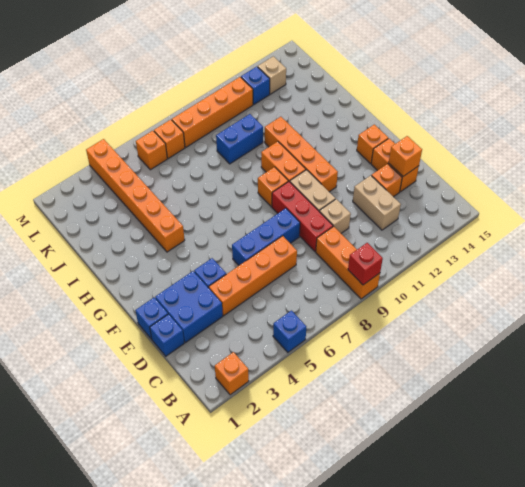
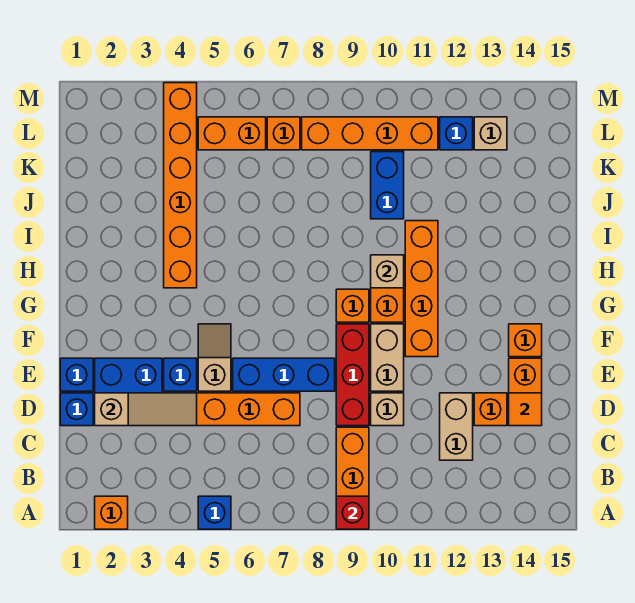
none -> tan 1x3 slope [95,393,197,426]
orange 1x1 brick [389,136,422,176] -> orange 1x1 tile [509,393,542,426]
none -> tan 1x2 slope [198,324,231,391]
none -> tan 1x1 brick [371,255,404,288]
blue 1x2 brick [216,114,263,164] -> blue 1x2 brick turned to [371,152,404,219]
orange 1x1 brick [136,131,167,170] -> orange 1x2 brick [198,117,266,150]

